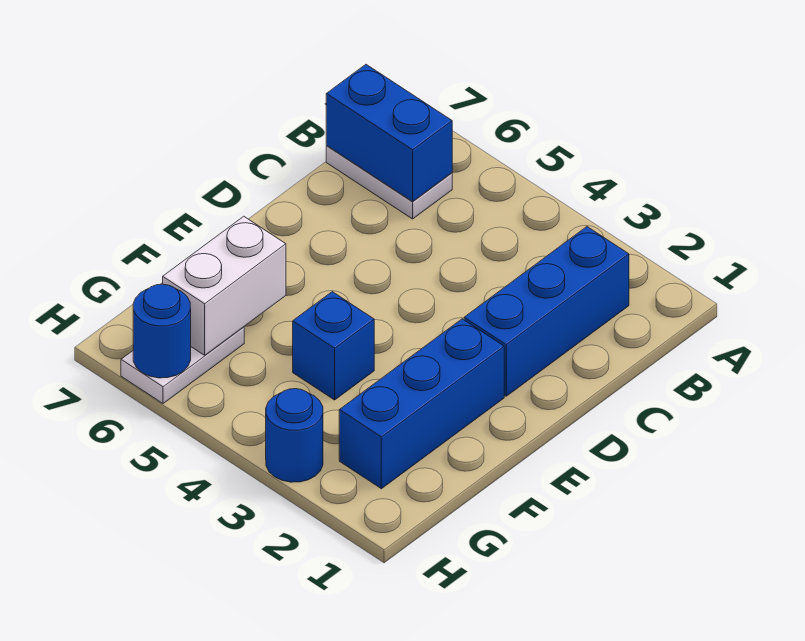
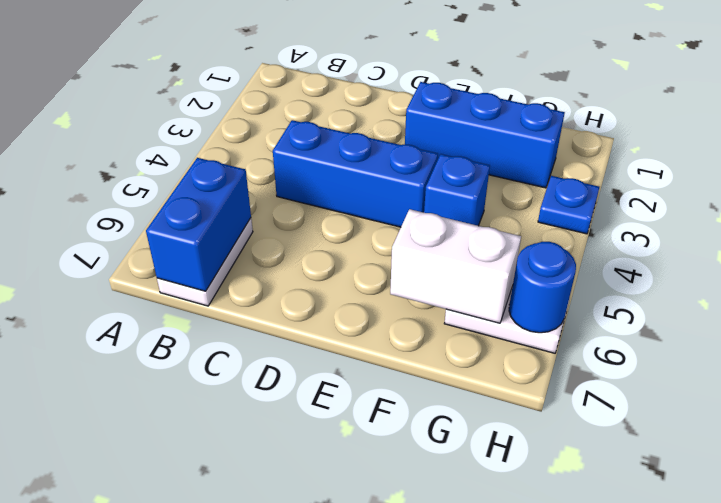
blue 1x3 brick [464,227,629,396] -> blue 1x3 brick moved to [273,120,438,227]
blue 1x1 round brick [266,389,323,482] -> blue 1x1 plate [538,176,599,234]

